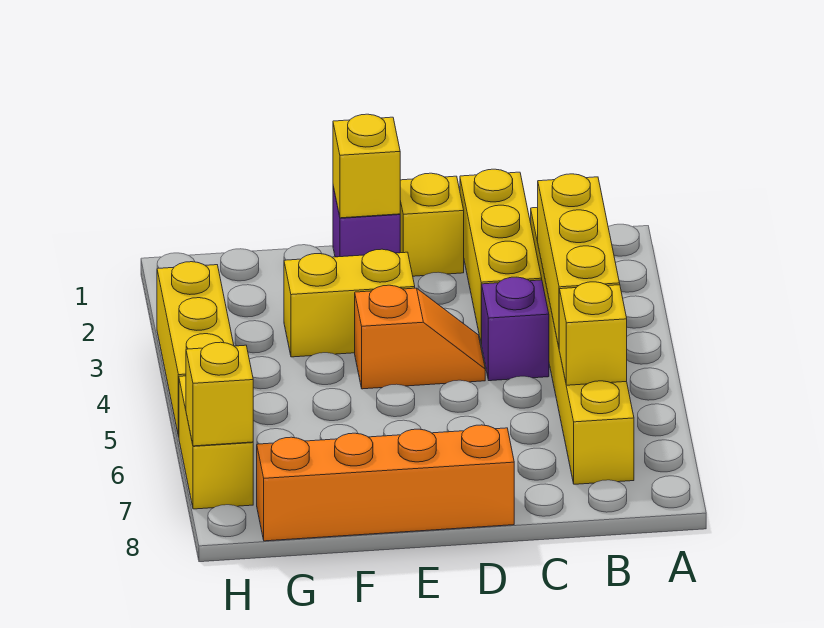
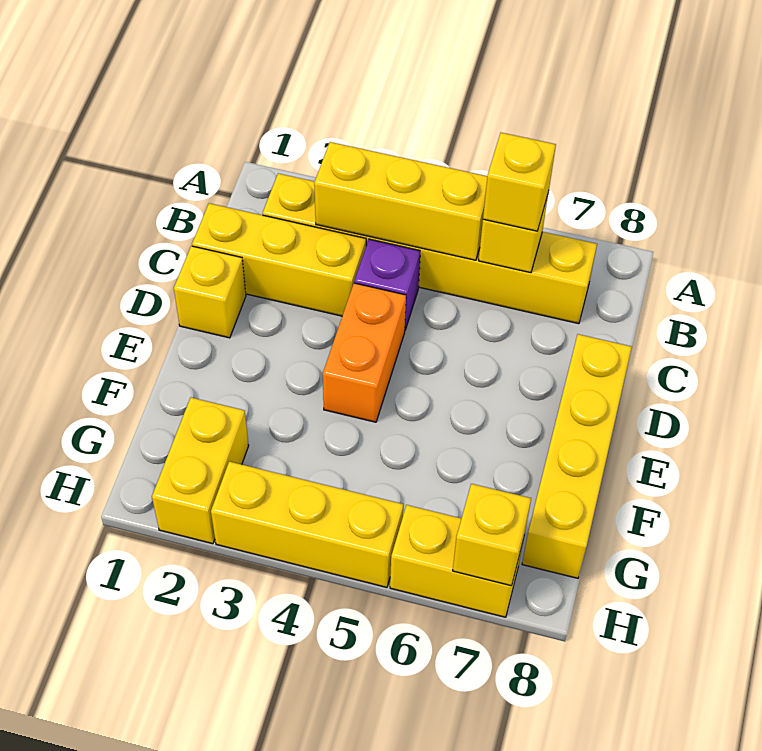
orange 1x2 slope [355,285,485,389] -> orange 1x2 brick [323,283,406,422]
orange 1x4 brick [257,425,514,541] -> yellow 1x4 brick [522,334,632,578]
purple 1x1 brick [333,187,400,257] -> none
yellow 1x1 brick [333,114,400,218] -> yellow 1x1 brick moved to [483,133,556,231]
yellow 1x2 brick [284,249,415,357] -> yellow 1x2 brick moved to [152,398,249,544]

